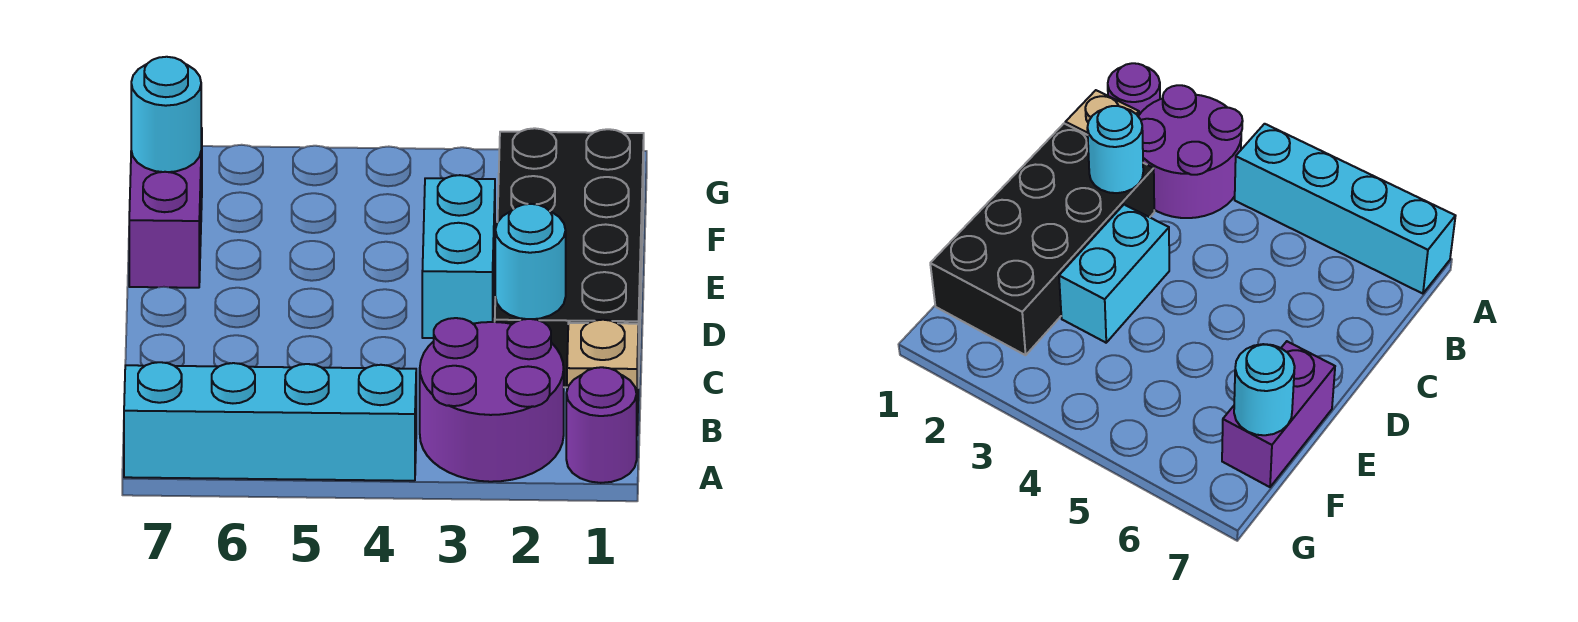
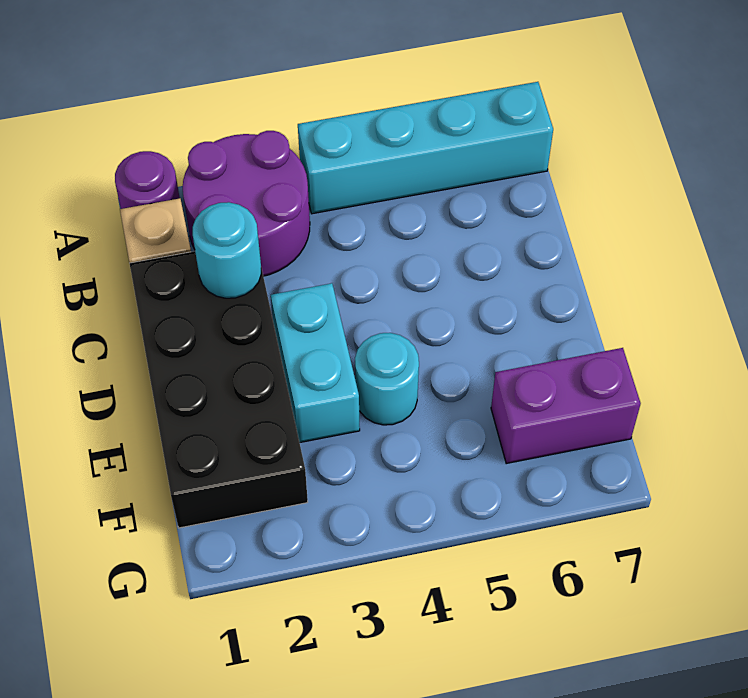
purple 1x2 brick [129,128,202,288] -> purple 1x2 brick turned to [491,348,641,463]
cyan 1x1 round brick [131,57,201,172] -> cyan 1x1 round brick moved to [355,333,419,425]

